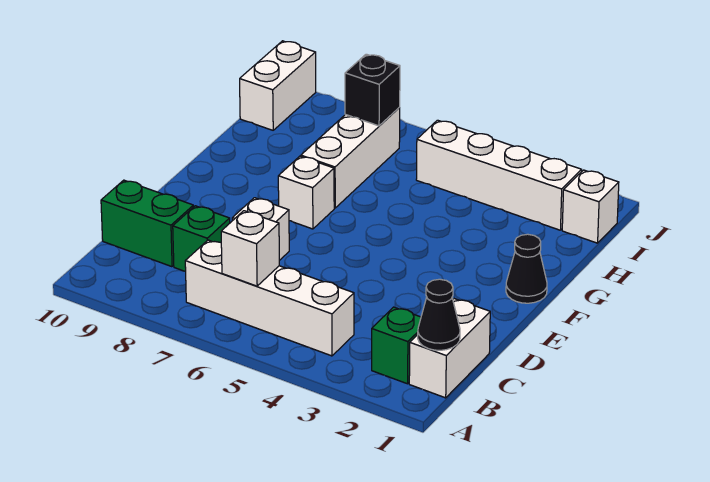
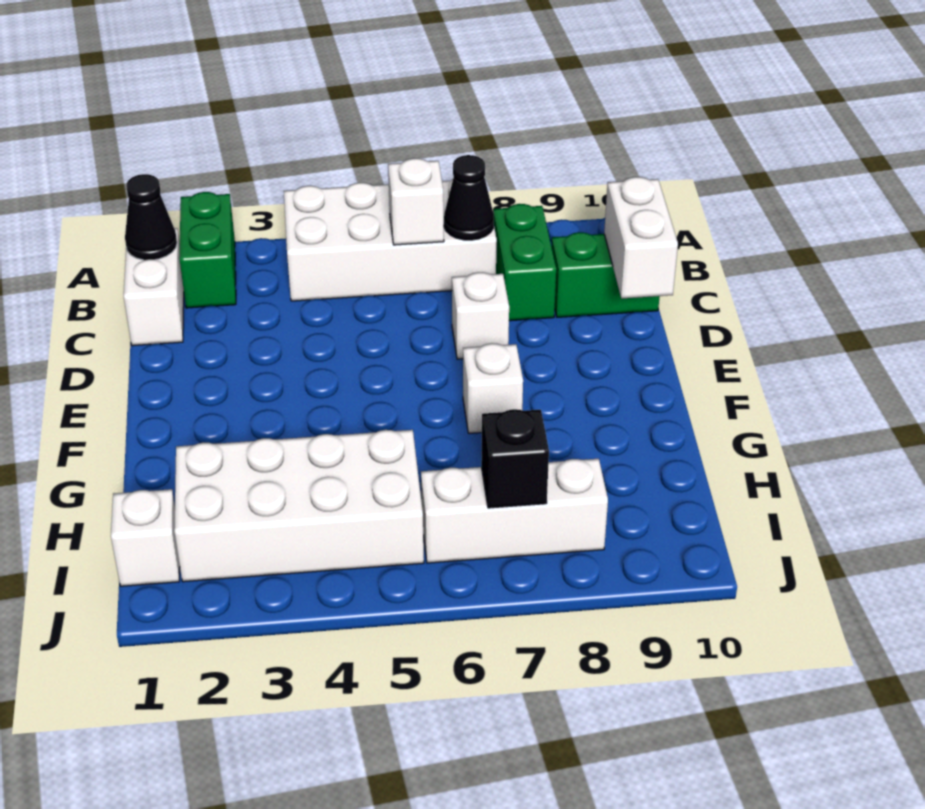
green 1x1 brick [372,307,421,384] -> green 1x2 brick [179,192,236,308]
white 1x4 brick [185,240,354,356] -> white 2x4 brick [284,179,497,301]
green 1x1 brick [173,206,230,272] -> green 1x2 brick [493,204,556,321]
black 1x1 cone [506,234,547,303] -> black 1x1 cone moved to [444,155,494,240]
white 1x3 brick [301,107,400,208] -> white 1x3 brick turned to [421,459,608,563]
white 1x4 brick [416,120,582,230] -> white 2x4 brick [174,430,424,582]
white 1x2 brick [240,41,316,130] -> white 1x2 brick moved to [604,177,678,299]

